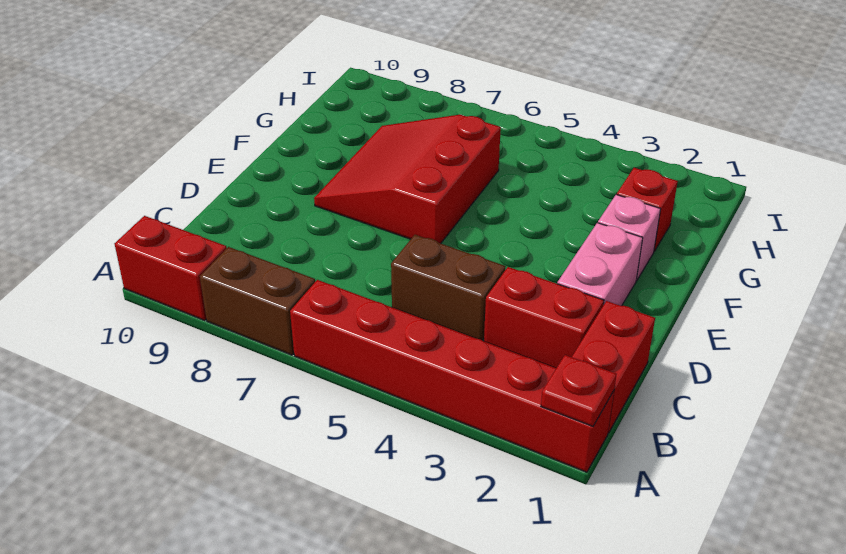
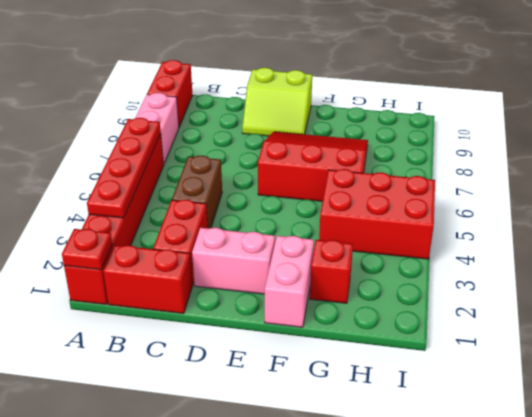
none -> red 1x4 plate [87,118,161,218]
brown 1x2 brick [200,247,315,355] -> pink 1x2 brick [136,93,179,165]
none -> lime 2x2 slope [242,68,312,136]
pink 1x1 brick [598,194,661,281] -> pink 1x2 brick [265,236,314,327]
none -> red 2x3 brick [319,169,435,259]

